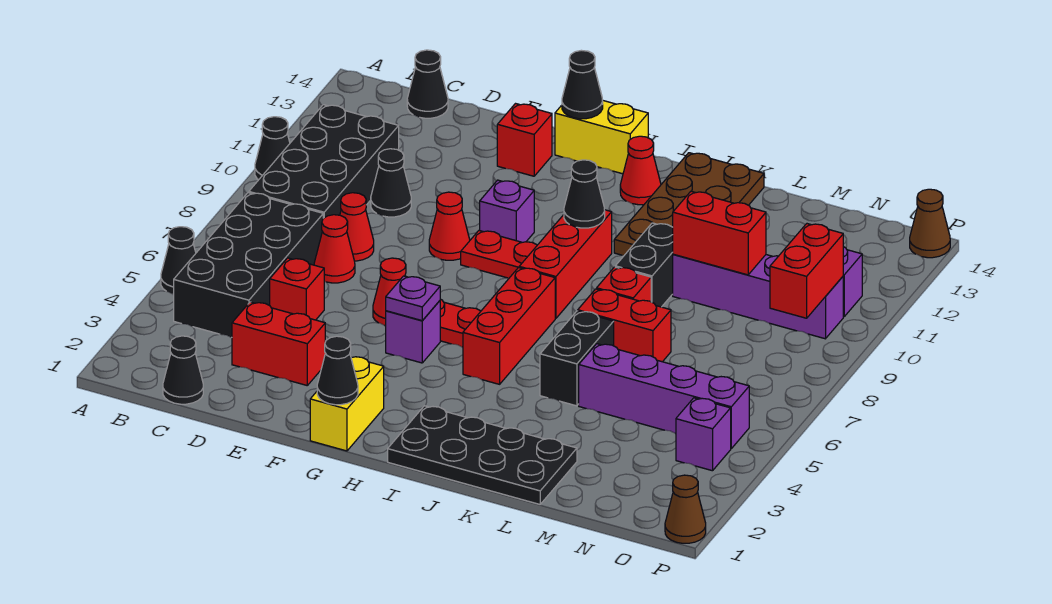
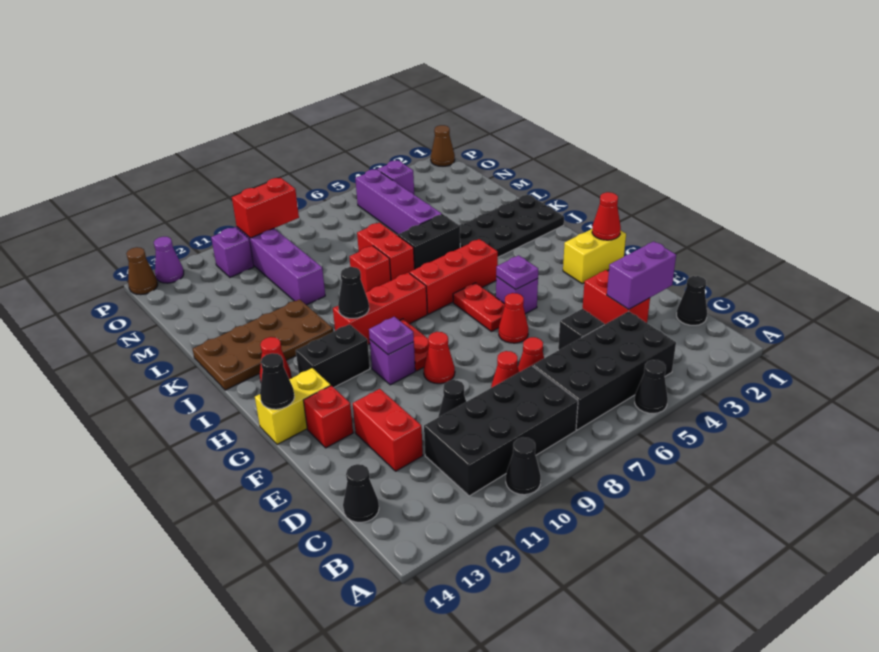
none -> purple 1x2 brick [607,241,676,309]
red 1x1 brick [270,258,324,320] -> black 1x1 brick [558,309,604,350]
black 1x1 cone [317,336,358,405] -> red 1x1 cone [592,192,621,240]
none -> purple 1x1 plate [369,317,414,355]
yellow 1x2 brick [555,100,648,174] -> yellow 1x2 brick turned to [255,368,331,445]
black 2x4 plate [388,406,577,504] -> black 2x4 plate turned to [460,195,564,257]
black 1x2 brick [615,223,673,307] -> black 1x2 brick moved to [296,324,370,387]
red 1x2 brick [673,191,766,275] -> red 1x2 brick moved to [353,389,423,471]
none -> purple 1x1 cone [154,237,184,283]

